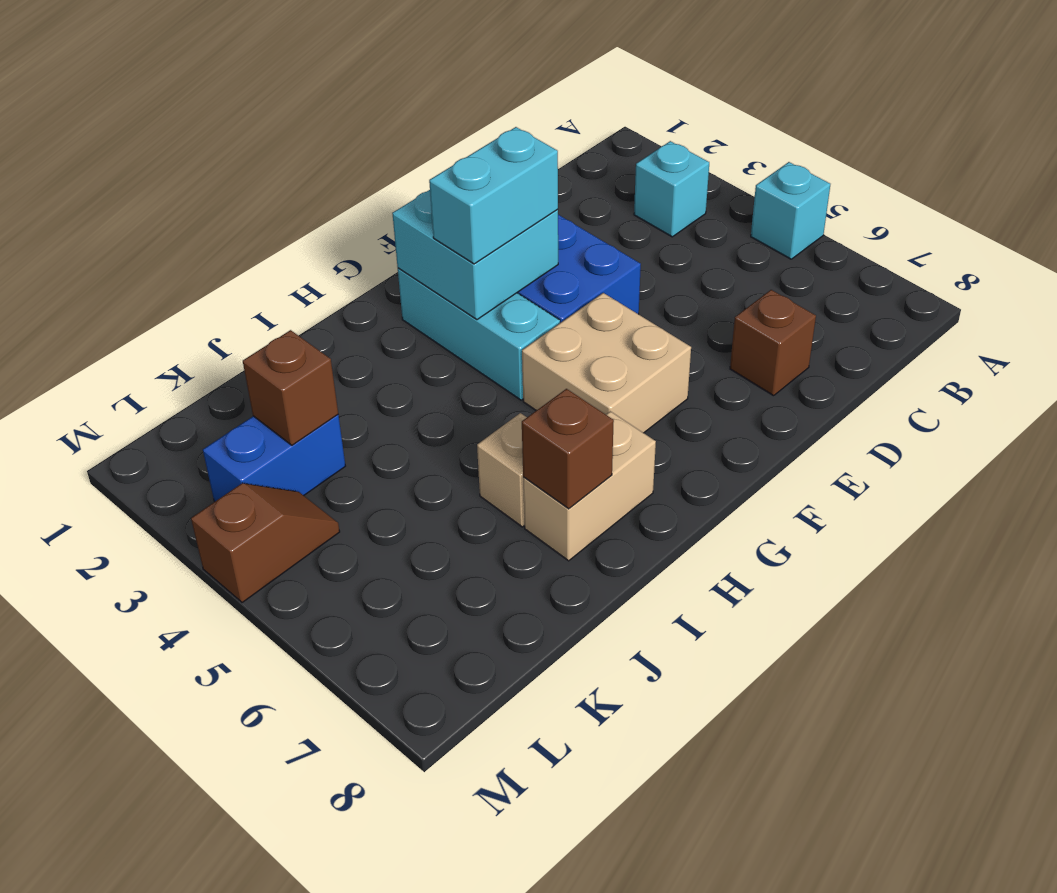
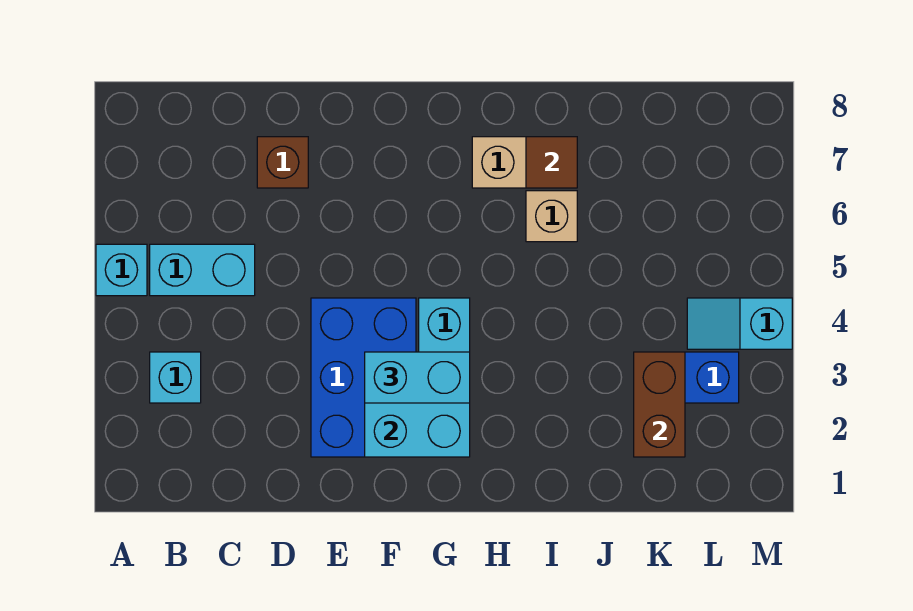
none -> cyan 1x2 brick [150,244,255,296]
tan 2x2 brick [522,293,691,433] -> none
brown 1x1 brick [522,389,614,509] -> brown 1x1 tile [526,137,577,188]
brown 1x1 brick [243,330,338,445] -> brown 1x2 brick [634,352,685,457]
brown 1x2 slope [191,483,340,603] -> cyan 1x2 slope [687,298,792,349]

